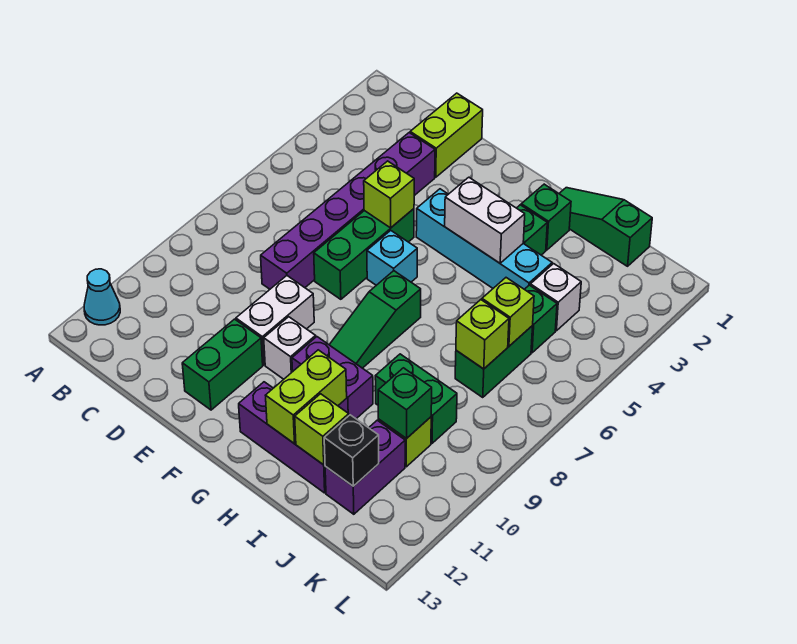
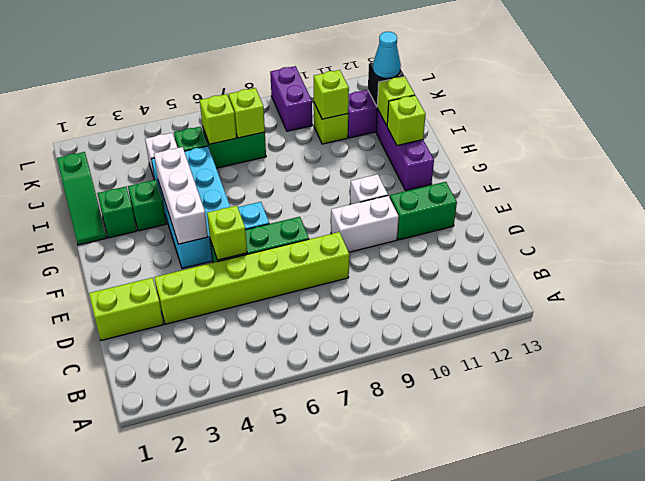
cyan 1x1 cone [84,269,120,325] -> cyan 1x1 cone moved to [373,32,401,78]
purple 1x6 brick [261,133,435,289] -> lime 1x6 brick [154,232,349,324]
cyan 1x4 brick [416,189,552,289] -> cyan 2x4 brick [151,146,230,268]
white 1x2 brick [445,177,525,263] -> white 1x3 brick [154,147,208,244]
green 1x3 slope [329,271,421,368] -> none
purple 1x2 brick [292,337,373,419] -> purple 1x2 brick moved to [270,66,312,131]
lime 1x2 brick [265,350,347,444] -> lime 1x1 brick [387,95,426,146]
green 1x2 brick [375,354,457,443] -> none
green 1x1 brick [378,368,432,439] -> lime 1x1 brick [314,70,349,119]

